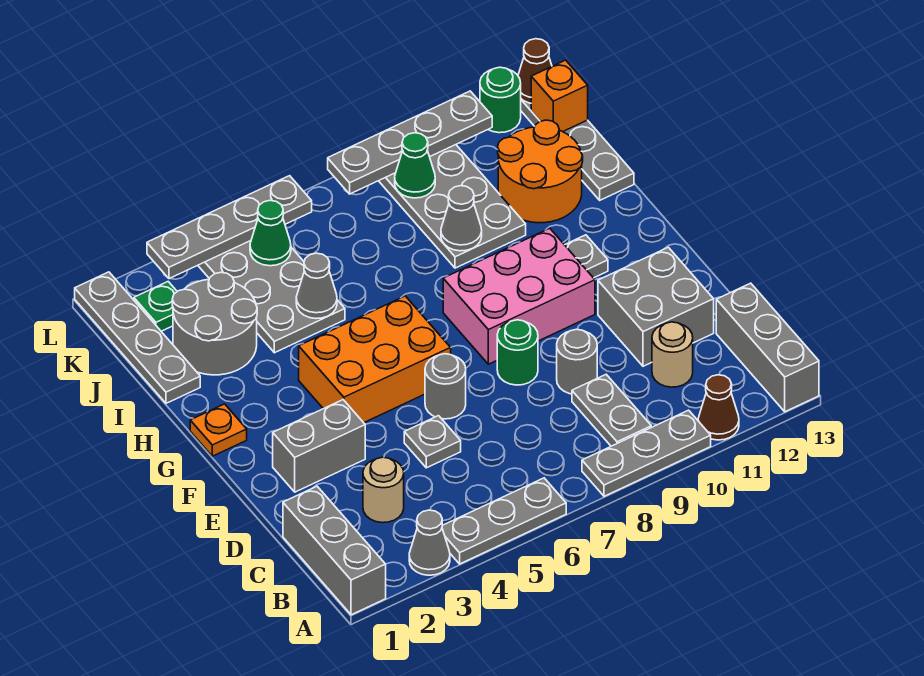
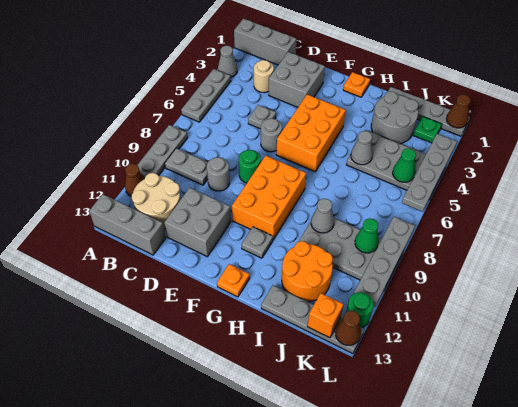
tan 1x1 round brick [652,322,693,387] -> tan 2x2 round brick [131,173,181,229]
grey 1x2 brick [273,400,365,492] -> grey 2x2 brick [269,52,325,107]
pink 2x3 brick [443,228,595,364] -> orange 2x3 brick [232,156,306,240]
none -> orange 1x1 plate [217,264,250,297]
none -> brown 1x1 cone [446,94,471,128]

